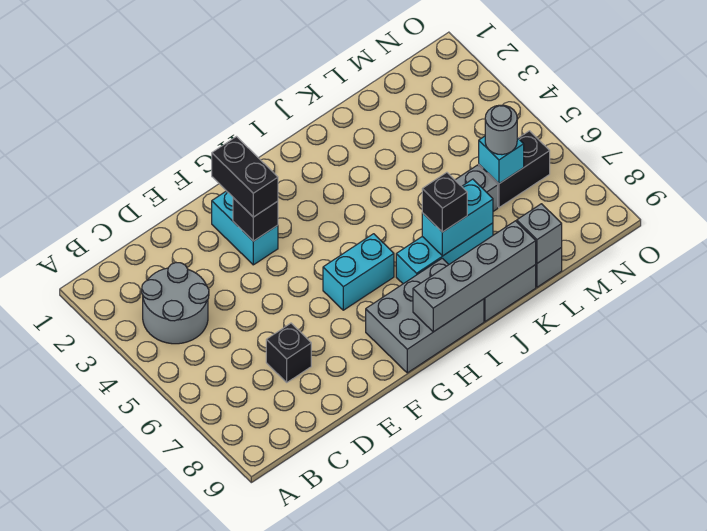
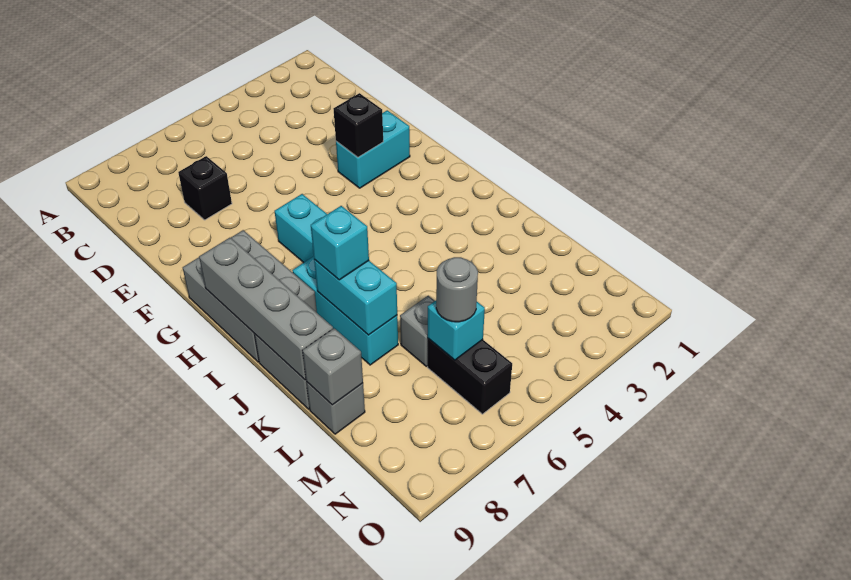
grey 2x2 round brick [142,263,209,344] -> none
black 1x2 brick [212,137,278,217] -> none
black 1x1 brick [422,172,467,232] -> cyan 1x1 brick [311,206,369,280]

